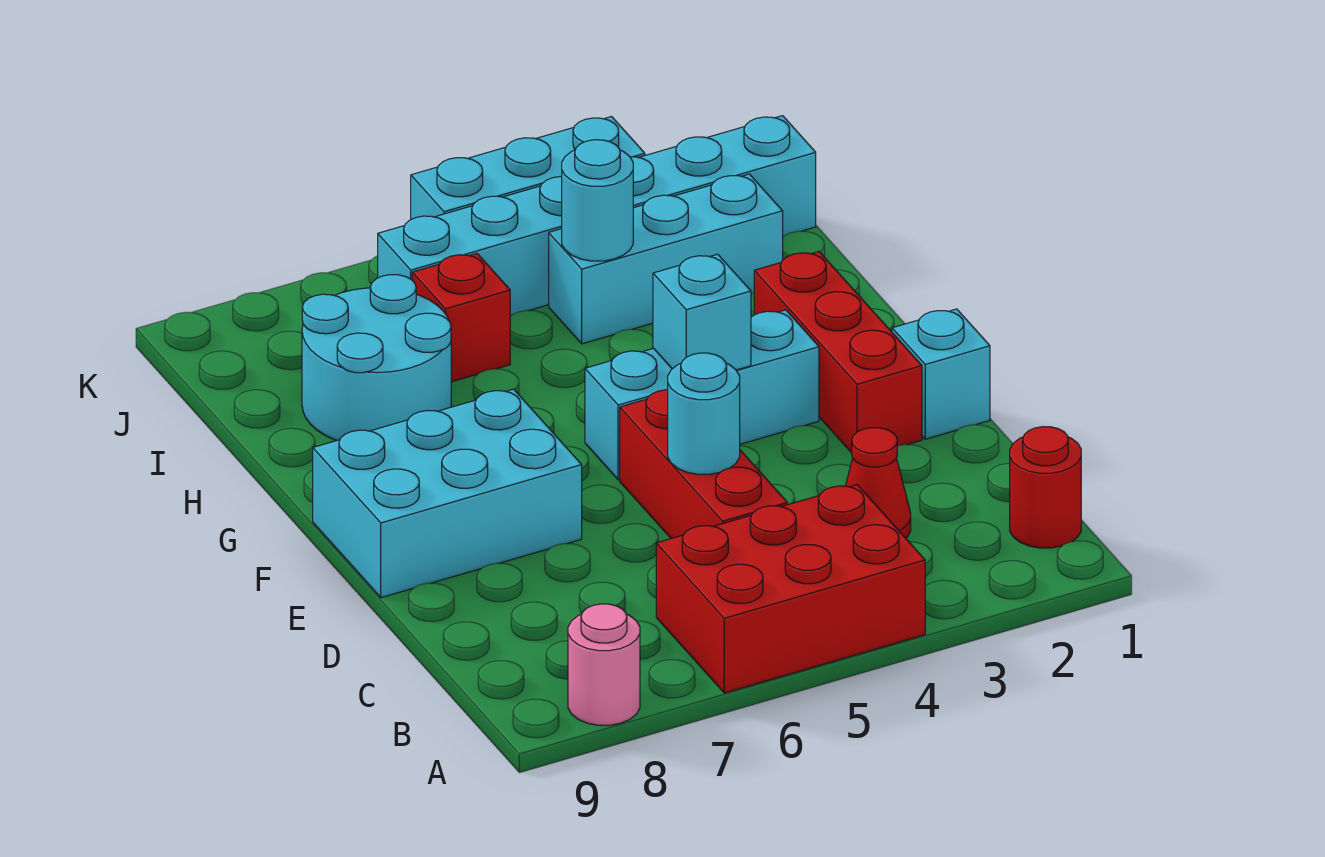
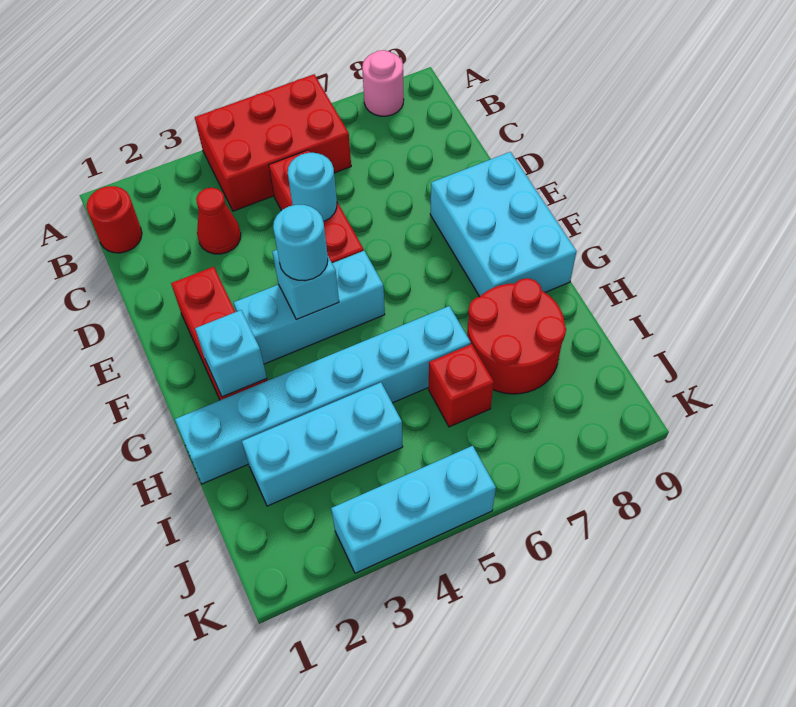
cyan 1x1 brick [892,309,990,439] -> cyan 1x1 brick moved to [195,310,267,397]
cyan 2x3 brick [313,389,582,598] -> cyan 2x3 brick turned to [430,152,577,297]
cyan 2x2 round brick [302,275,451,441] -> red 2x2 round brick [467,278,566,394]
cyan 1x1 round brick [562,140,633,261] -> cyan 1x1 round brick moved to [273,205,328,281]
cyan 1x6 brick [378,116,816,316] -> cyan 1x6 brick moved to [175,306,471,484]

